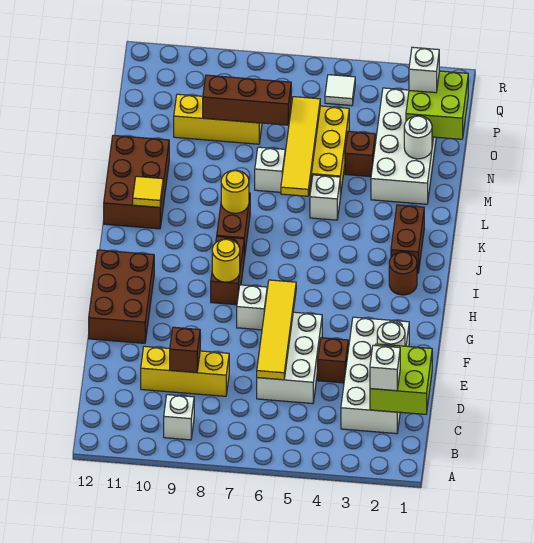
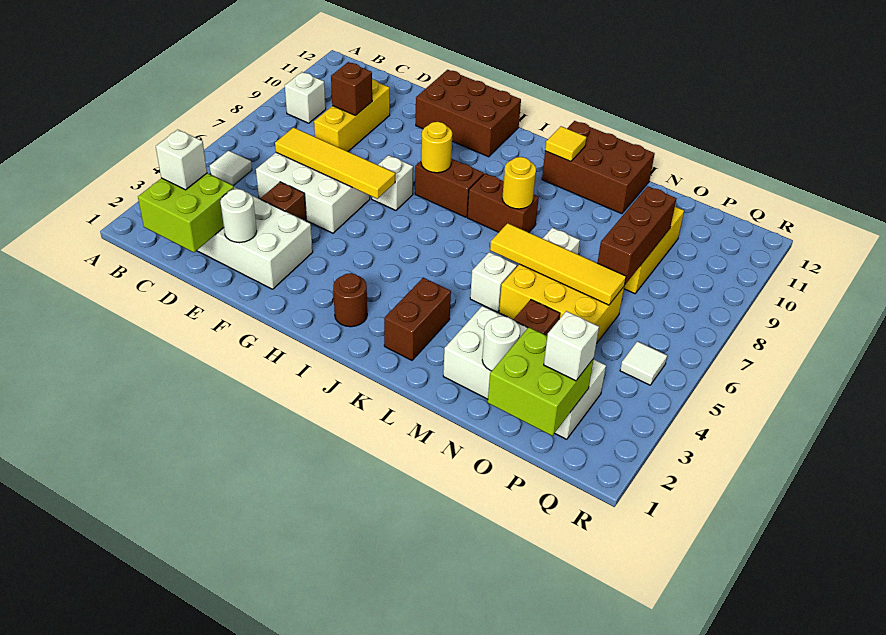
none -> white 1x1 tile [210,151,252,186]
brown 1x2 brick [391,205,424,273] -> brown 1x2 brick turned to [384,278,451,360]

